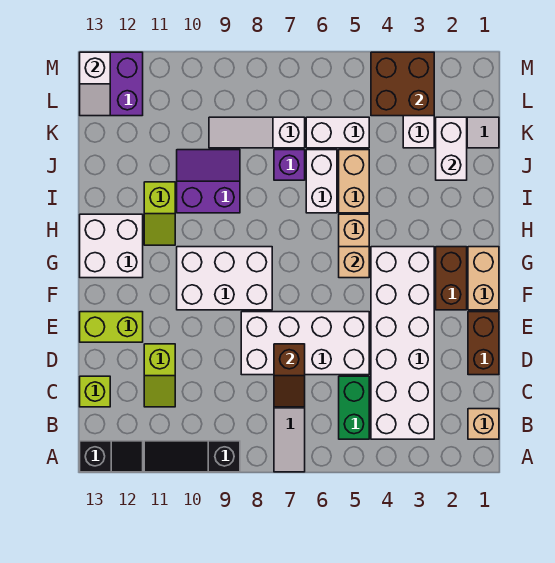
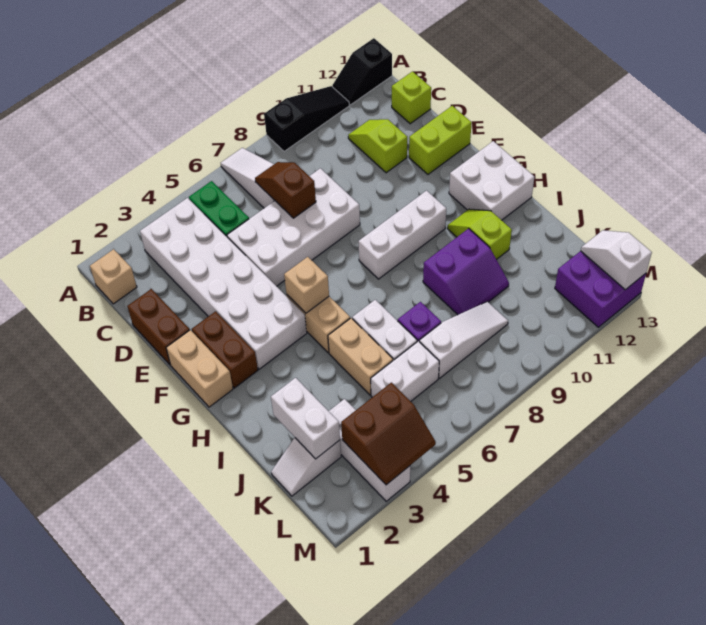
white 2x3 brick [177,247,272,310] -> white 1x3 brick [358,191,446,279]
brown 2x2 brick [371,52,434,116] -> brown 2x2 slope [341,383,436,485]

